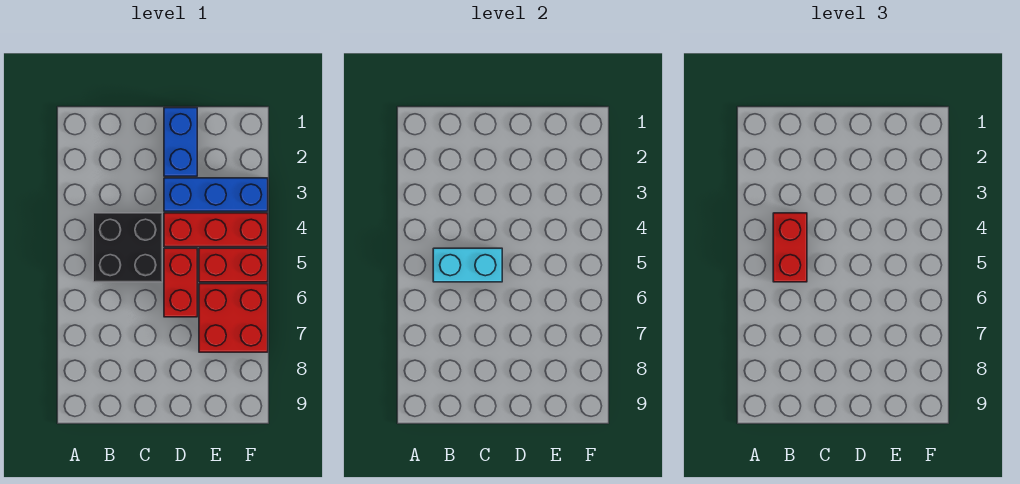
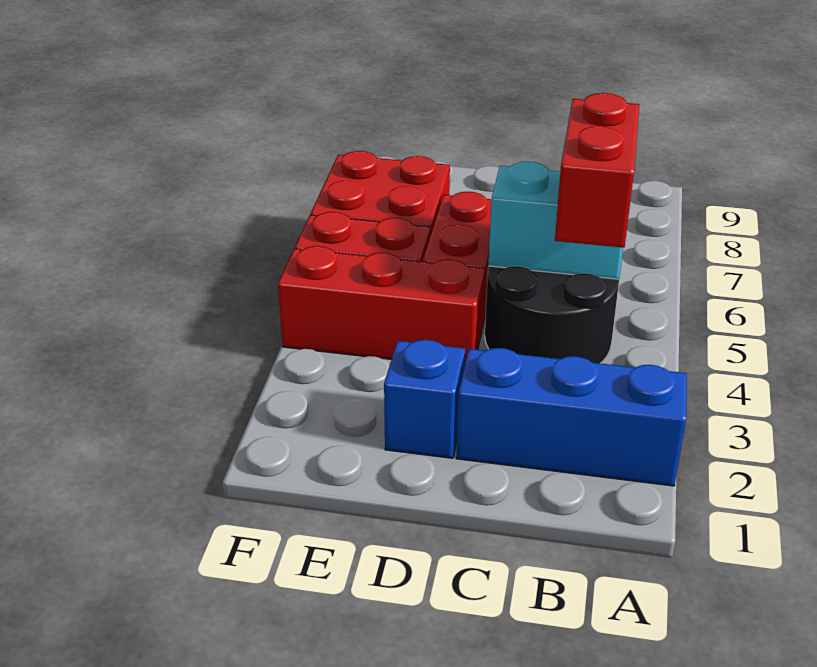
black 2x2 brick [93,213,162,282] -> black 2x2 round brick [485,266,619,363]
blue 1x2 brick [164,108,197,176] -> blue 1x1 brick [384,340,465,458]
blue 1x3 brick [164,178,268,211] -> blue 1x3 brick moved to [456,348,687,486]

